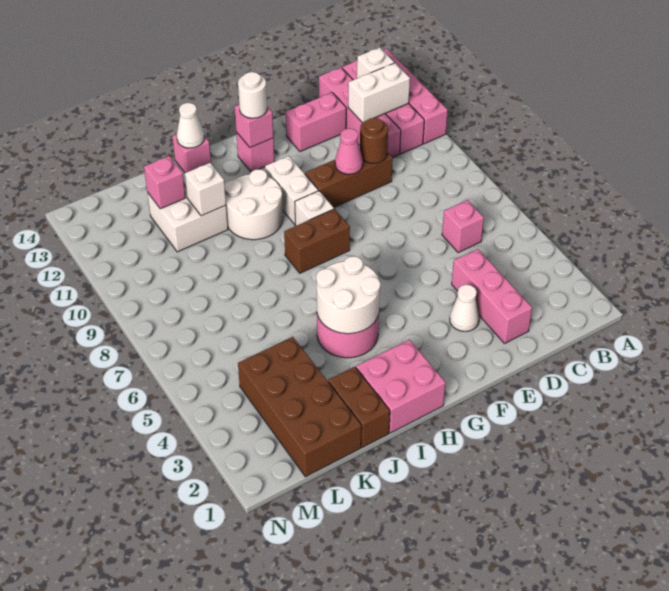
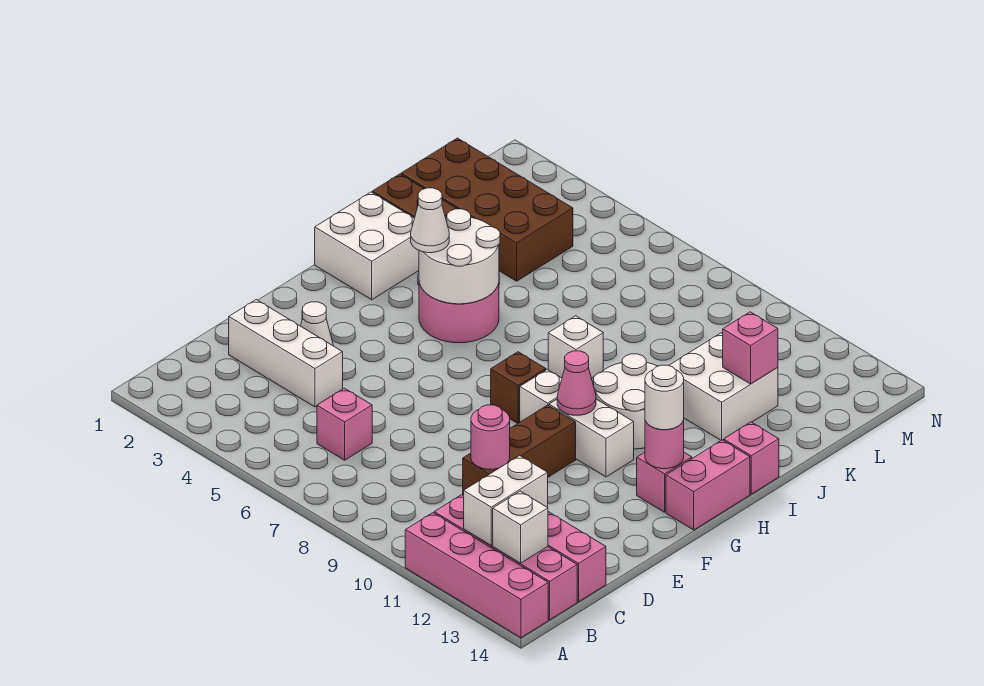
pink 1x3 brick [452,249,532,343] -> white 1x3 brick [229,300,343,407]
brown 1x1 round brick [360,118,388,163] -> pink 1x1 round brick [471,405,510,469]
pink 1x2 brick [286,93,346,152] -> pink 1x2 brick moved to [666,440,750,530]
pink 1x1 cone [335,128,363,174] -> pink 1x1 cone moved to [557,351,596,415]
brown 1x2 brick [284,209,350,273] -> brown 1x1 brick [491,352,546,424]
pink 1x1 brick [235,105,273,147] -> pink 1x1 round brick [645,421,684,469]
pink 2x2 brick [356,340,445,433] -> white 2x2 brick [315,192,419,300]
white 1x1 cone [177,103,204,148] -> white 1x1 cone moved to [411,188,449,253]
white 1x1 brick [185,163,226,216] -> white 1x1 brick moved to [548,316,603,378]

